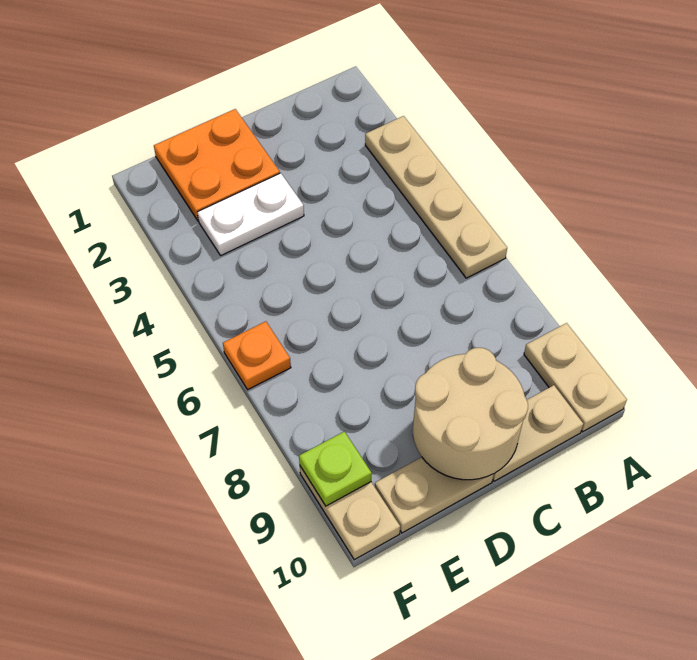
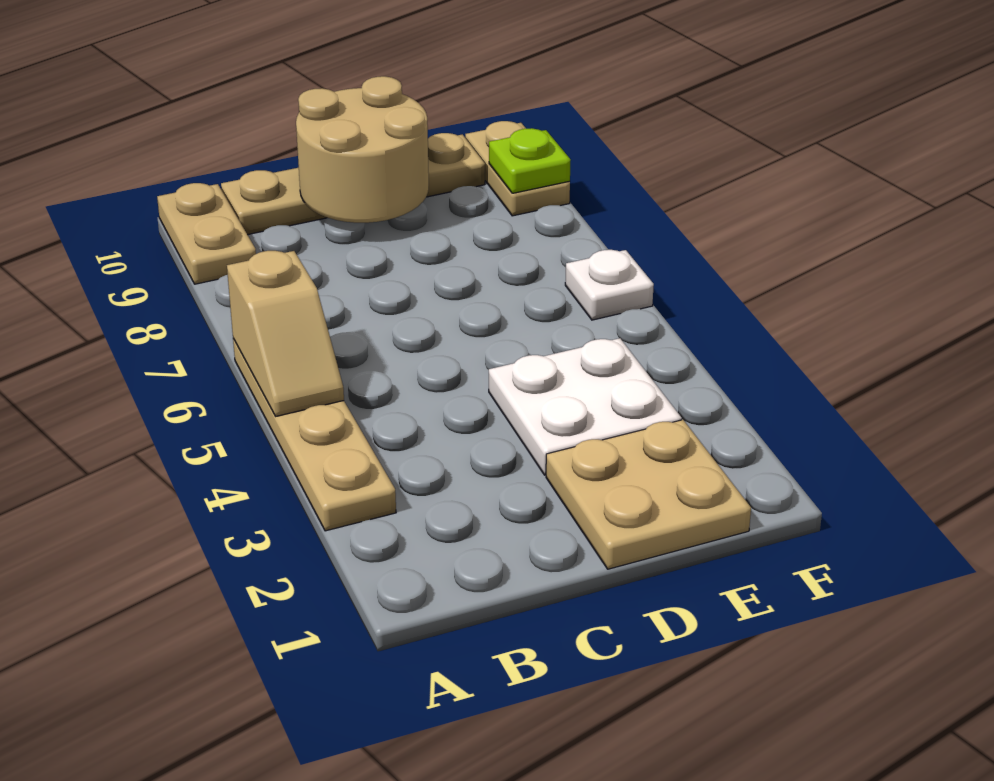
none -> tan 1x2 slope [227,251,344,417]
orange 2x2 plate [154,109,280,221] -> tan 2x2 plate [546,420,751,569]
white 1x2 plate [197,173,304,255] -> white 2x2 plate [489,338,682,475]
orange 1x1 plate [223,321,291,390] -> white 1x1 plate [565,250,654,320]

